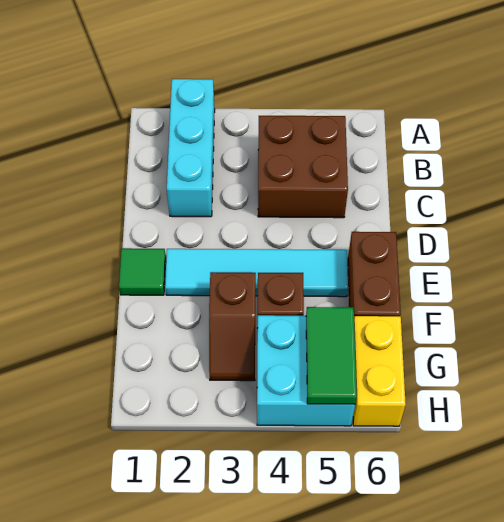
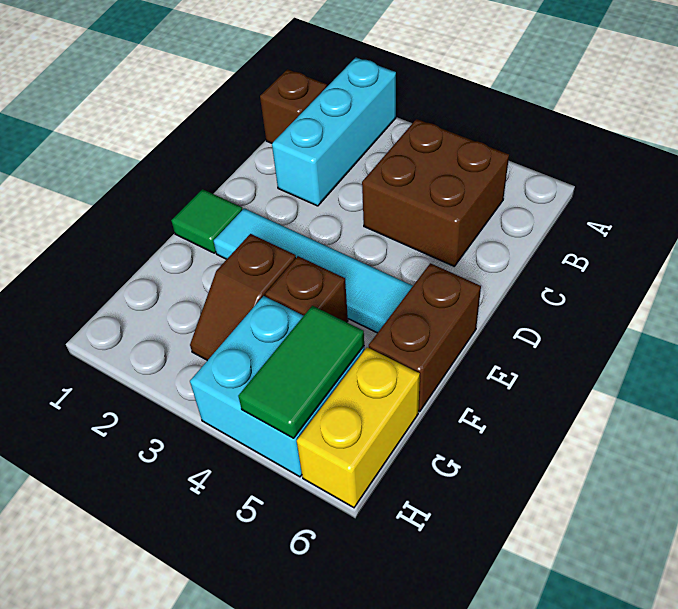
none -> brown 1x1 brick [260,69,327,143]

